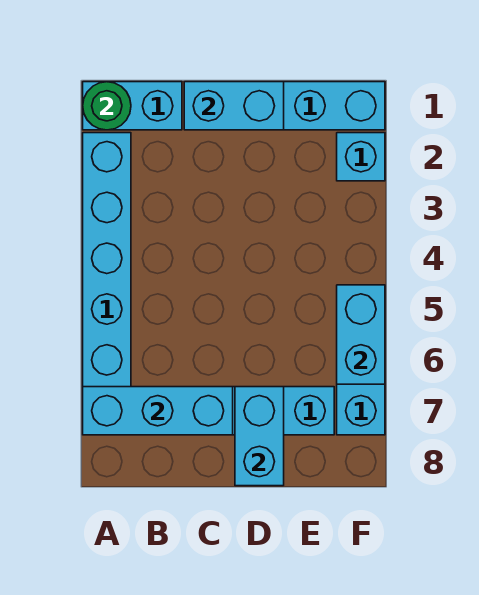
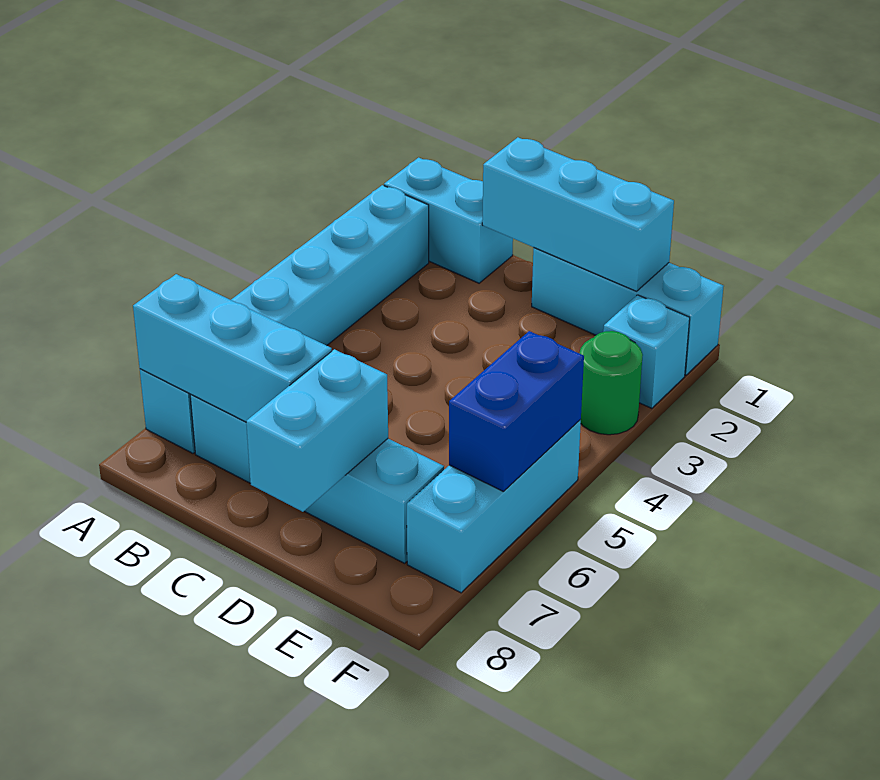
green 1x1 round brick [83,82,131,130] -> green 1x1 round brick moved to [580,331,643,435]
cyan 1x2 brick [184,82,284,130] -> cyan 1x3 brick [482,137,674,291]
cyan 1x2 brick [337,285,385,384] -> blue 1x2 brick [449,331,584,491]

